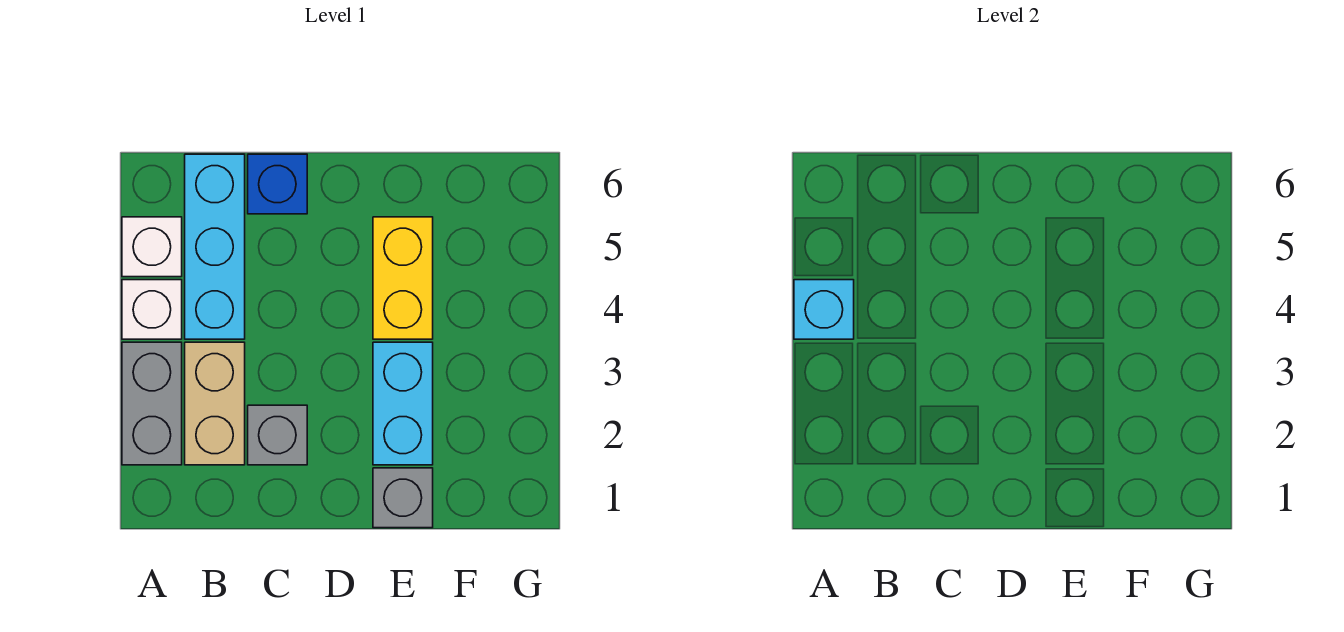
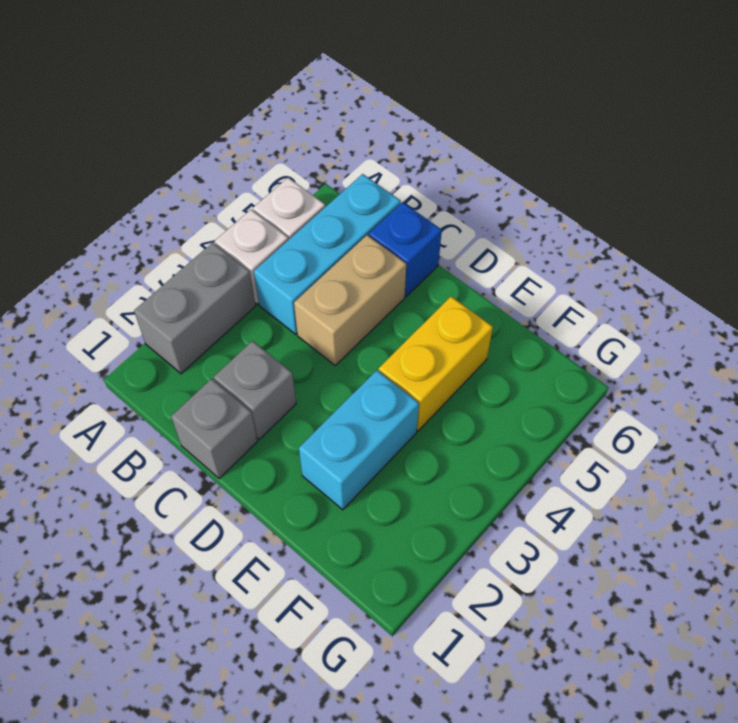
cyan 1x1 brick [794,280,854,339] -> none
tan 1x2 brick [185,342,245,465] -> tan 1x2 brick moved to [294,235,406,365]
grey 1x1 brick [373,468,433,528] -> grey 1x1 brick moved to [171,379,257,479]

